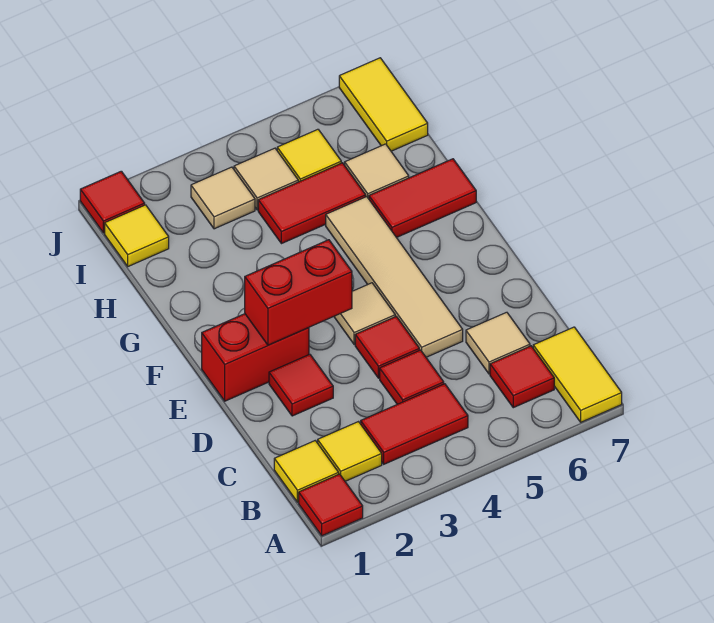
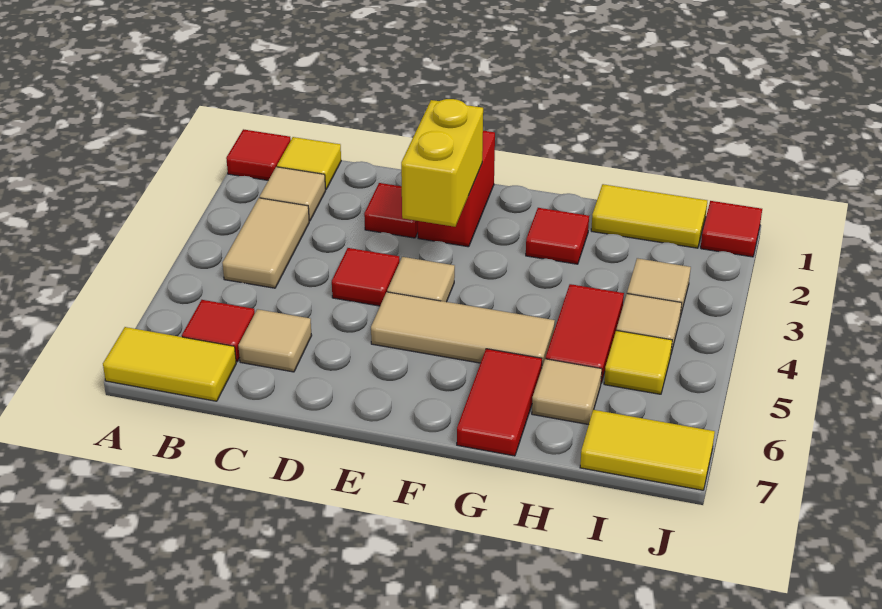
yellow 1x1 tile [318,422,382,481] -> tan 1x1 tile [260,167,326,221]
red 1x2 tile [361,384,468,464] -> tan 1x2 tile [222,198,309,288]
red 1x1 tile [380,350,444,404] -> red 1x1 tile moved to [526,208,589,264]
tan 1x4 tile [326,197,463,357] -> tan 1x3 tile [371,292,555,366]
red 1x2 brick [245,240,352,345] -> yellow 1x2 brick [401,99,483,227]
yellow 1x1 tile [105,205,169,266] -> yellow 1x2 tile [591,184,707,248]

